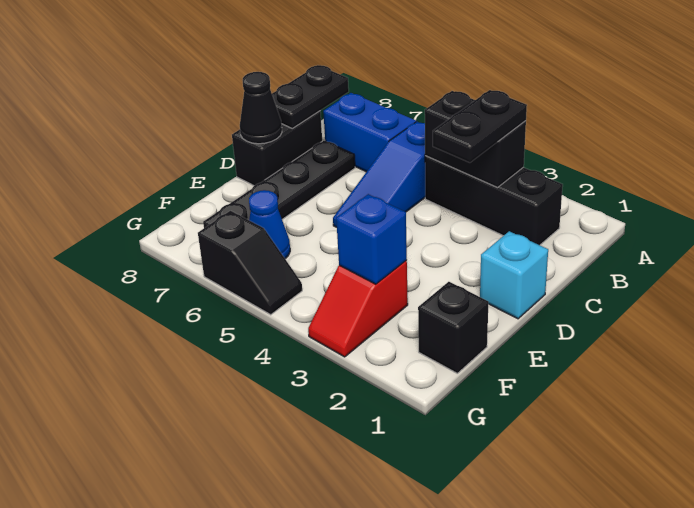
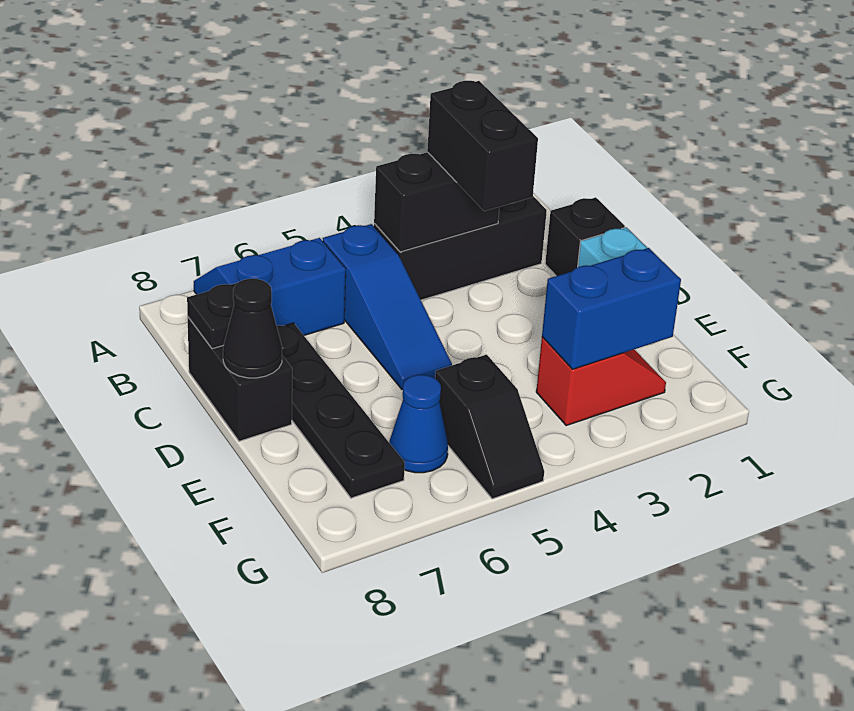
black 1x2 plate [433,90,527,163] -> black 1x2 brick [427,81,538,211]
black 1x2 plate [272,65,349,128] -> black 1x1 plate [187,283,237,349]
black 1x1 brick [418,282,489,374] -> black 1x1 brick moved to [545,197,625,276]
red 1x2 slope [308,260,408,357] -> red 1x2 slope turned to [536,337,666,425]
blue 1x1 brick [336,194,407,284] -> blue 1x2 brick [542,248,681,369]
black 1x2 slope [198,211,302,315] -> black 1x2 slope turned to [435,355,544,499]

